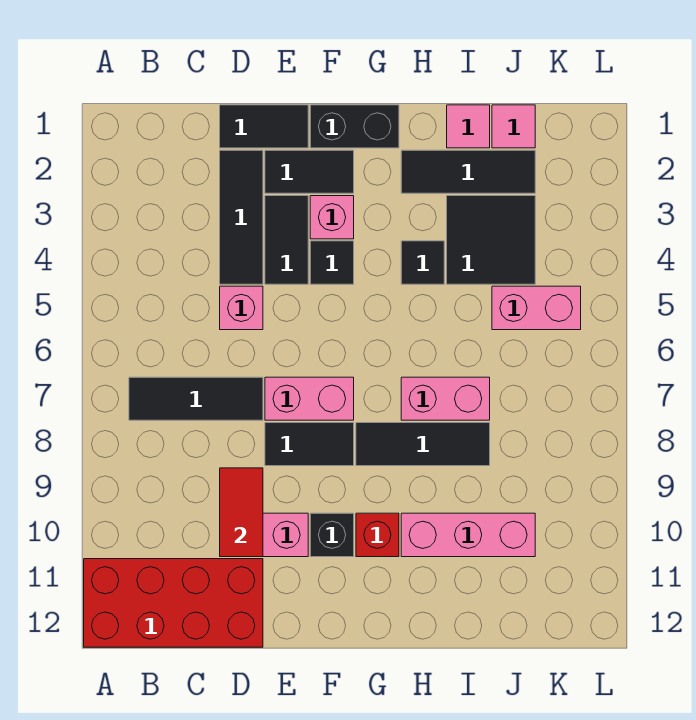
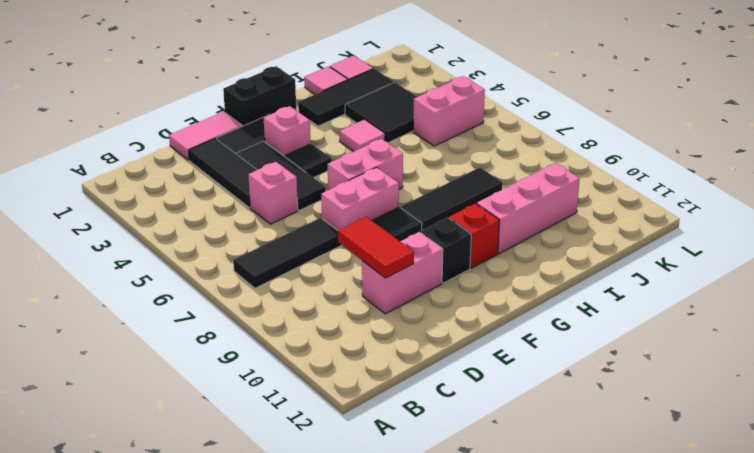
red 2x4 brick [84,559,263,647] -> none
black 1x2 tile [220,105,308,148] -> pink 1x2 tile [169,112,242,160]
black 1x2 tile [265,196,308,284] -> black 1x3 tile [237,141,326,211]
black 1x1 tile [401,241,444,284] -> pink 1x1 tile [340,119,385,151]
pink 1x2 brick [401,377,490,420] -> pink 1x2 brick moved to [328,139,403,190]

